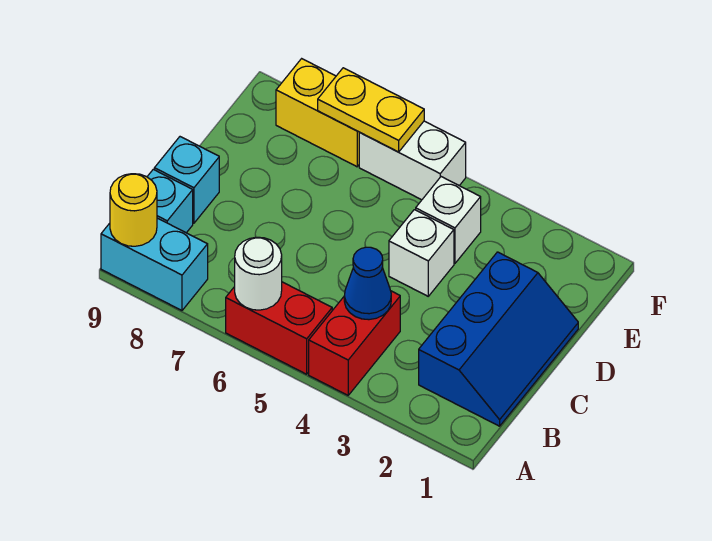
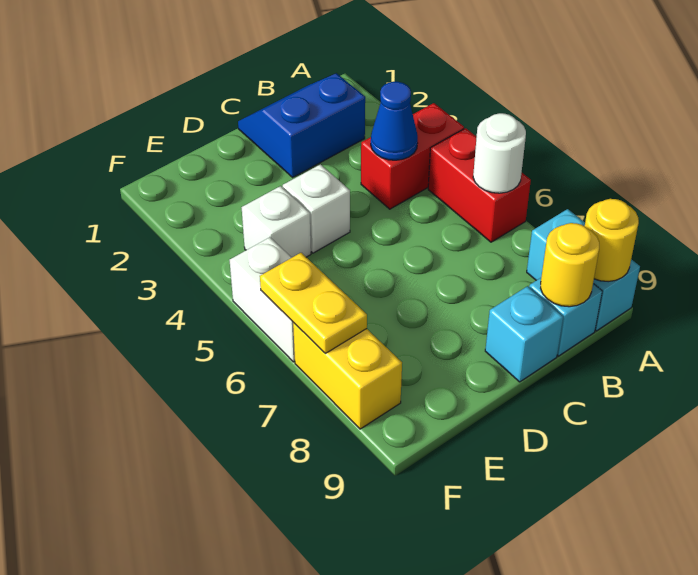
blue 2x3 slope [419,252,578,426] -> blue 2x2 slope [238,73,365,177]
none -> yellow 1x1 round brick [541,223,599,307]

